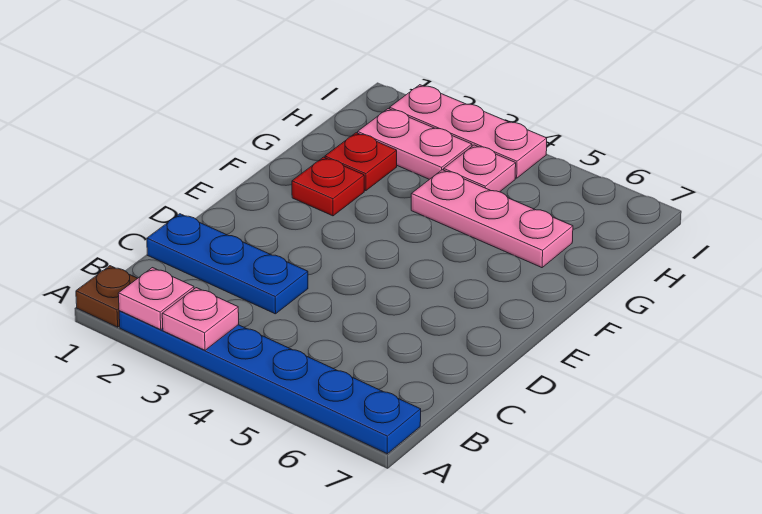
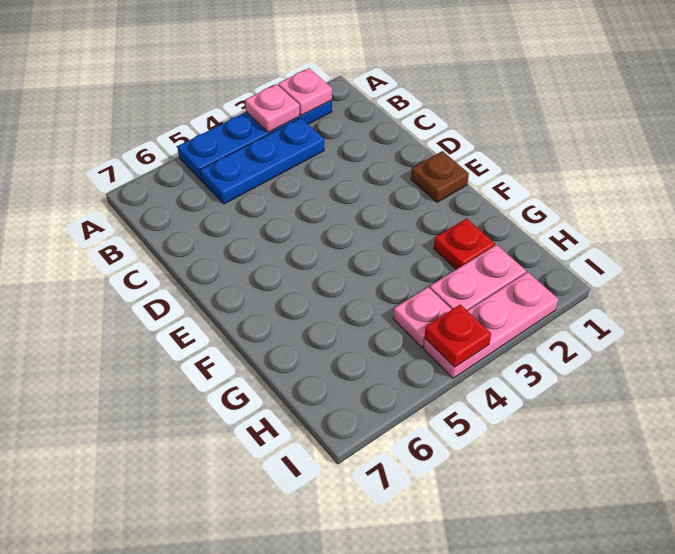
brown 1x1 plate [76,266,137,327] -> brown 1x1 plate moved to [411,151,469,202]
blue 1x6 plate [119,311,421,454] -> blue 1x4 plate [177,100,332,180]
blue 1x3 plate [147,214,308,314] -> blue 1x3 plate moved to [200,118,324,204]
red 1x1 plate [292,157,364,216] -> red 1x1 plate moved to [425,304,491,367]
pink 1x3 plate [411,170,573,268] -> none

